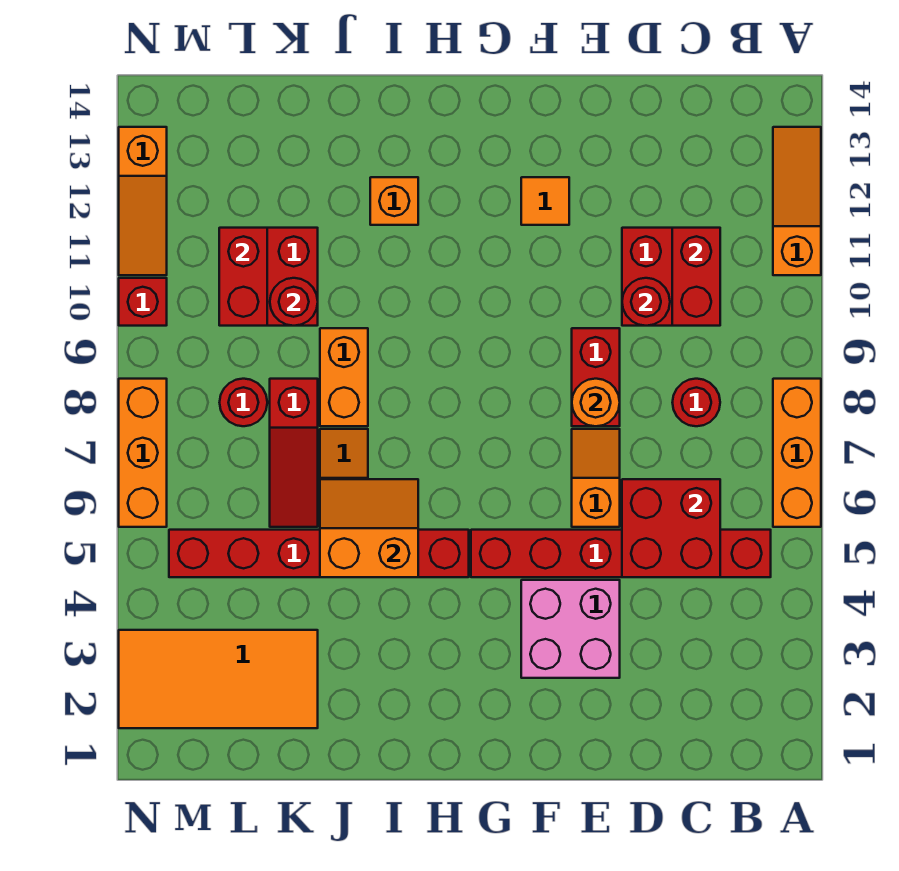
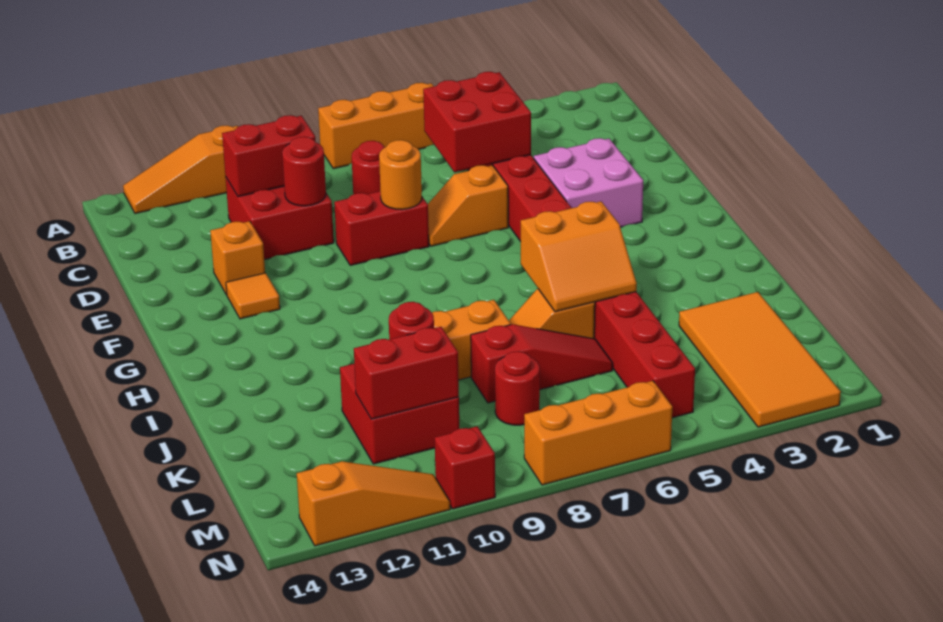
orange 2x2 slope [320,479,418,577] -> orange 2x2 slope turned to [521,201,637,312]
orange 1x1 brick [370,177,418,225] -> orange 1x1 brick moved to [210,221,265,295]

